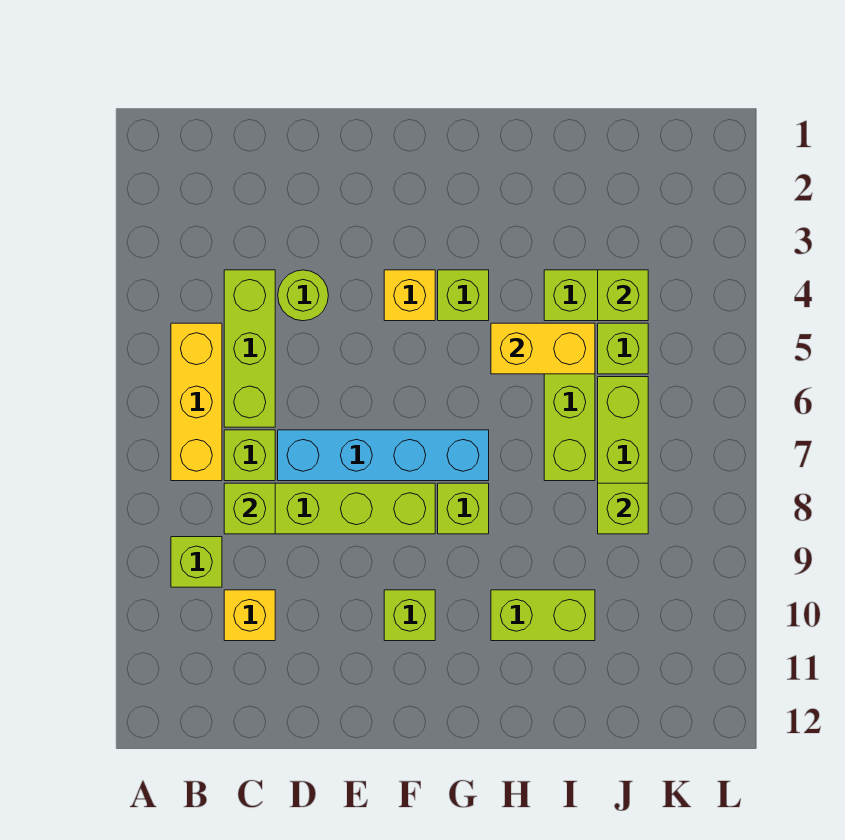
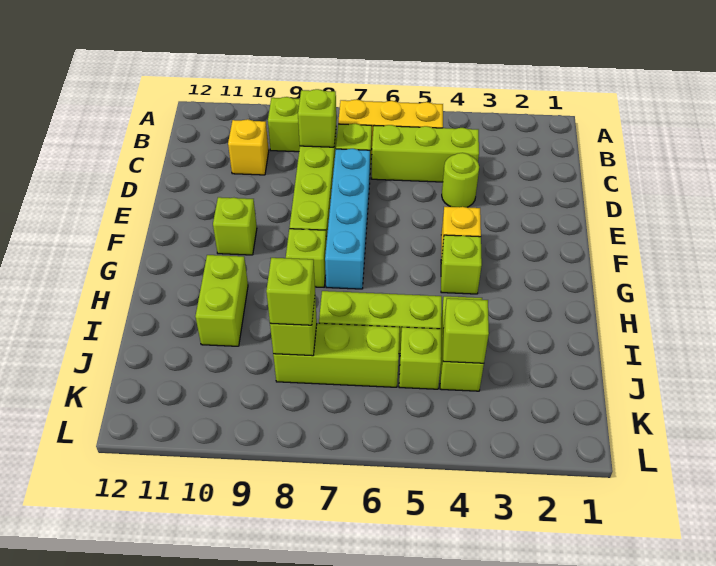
yellow 1x2 brick [491,323,595,374] -> none
none -> lime 1x1 brick [266,258,315,325]

